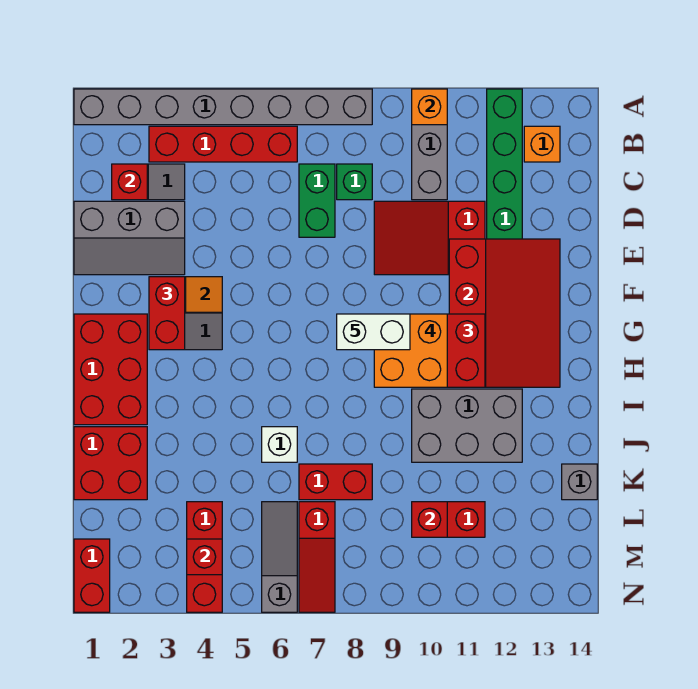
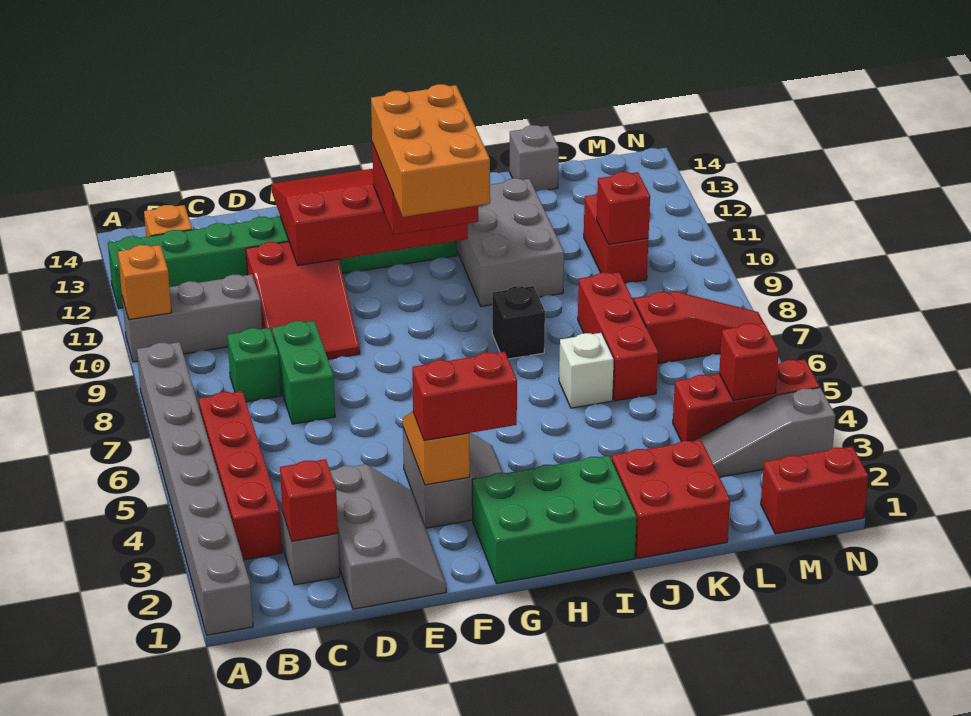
green 1x2 brick [299,164,335,237] -> green 1x2 brick turned to [272,321,335,424]
red 2x3 brick [74,314,147,425] -> green 2x3 brick [472,456,637,584]
white 1x2 brick [337,314,410,350] -> none
orange 2x2 brick [374,314,447,387] -> orange 2x3 brick [371,84,490,217]
none -> black 1x1 brick [492,286,545,359]
red 1x2 brick [299,464,372,500] -> red 1x3 brick [578,272,658,401]
grey 1x3 slope [262,502,297,612] -> grey 1x3 slope moved to [694,388,836,477]

